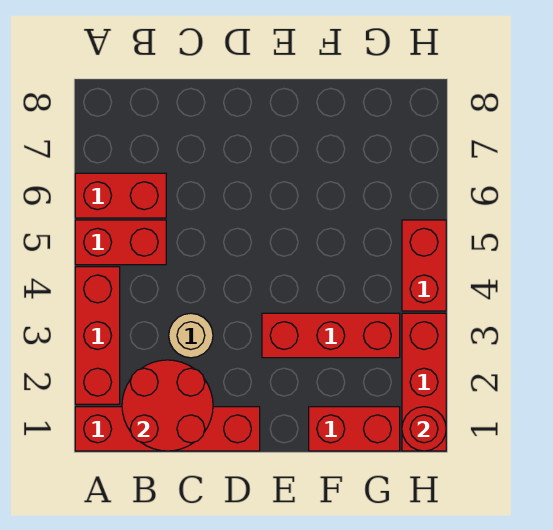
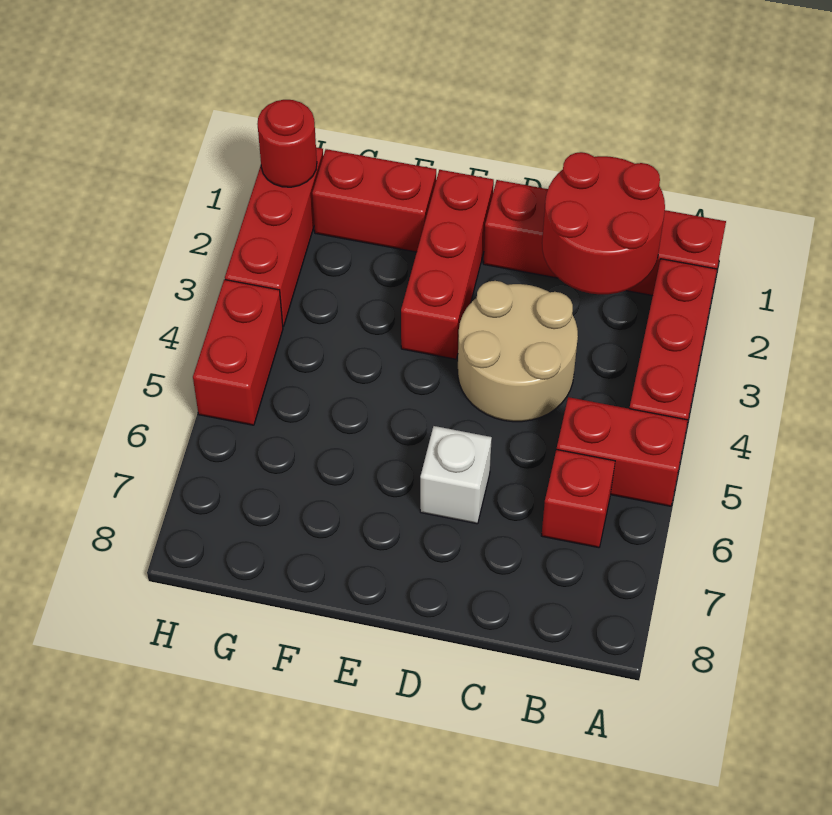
red 1x2 brick [75,173,166,218] -> red 1x1 brick [541,450,615,548]
tan 1x1 round brick [169,313,213,358] -> tan 2x2 round brick [458,281,578,422]
none -> white 1x1 brick [420,426,492,524]
red 1x3 brick [262,313,400,358] -> red 1x3 brick turned to [401,170,494,359]

